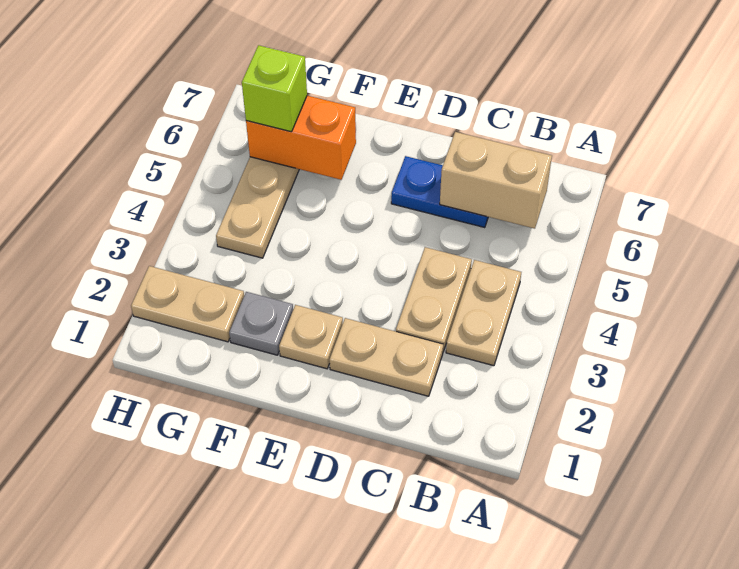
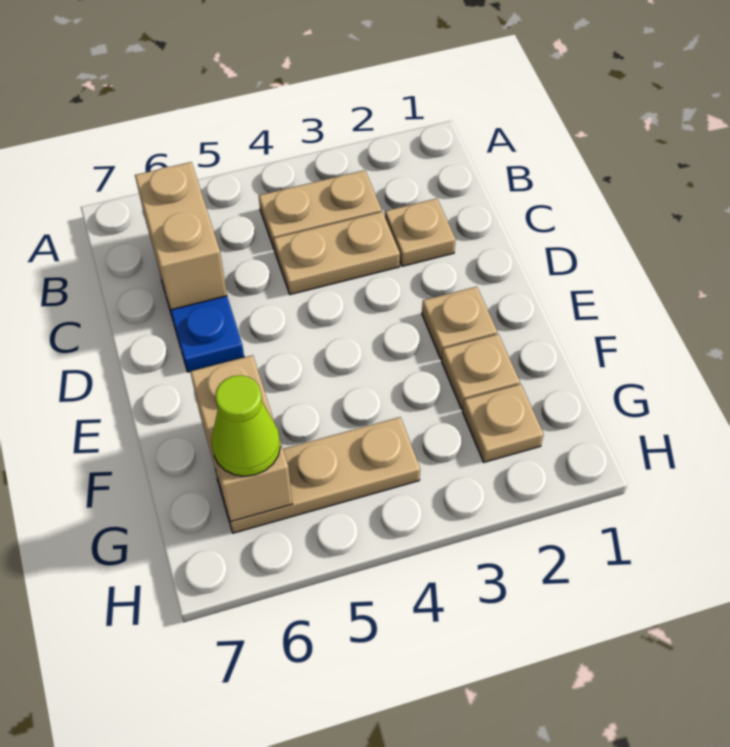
tan 1x2 plate [329,318,443,396] -> tan 1x1 plate [385,198,456,266]
grey 1x1 plate [229,292,293,355] -> tan 1x1 plate [442,334,520,409]
orange 1x2 brick [246,96,356,180] -> tan 1x2 brick [190,355,292,522]
tan 1x2 plate [131,266,244,342] -> tan 1x1 plate [463,384,544,462]
lime 1x1 brick [242,45,307,132] -> lime 1x1 cone [212,375,280,476]

